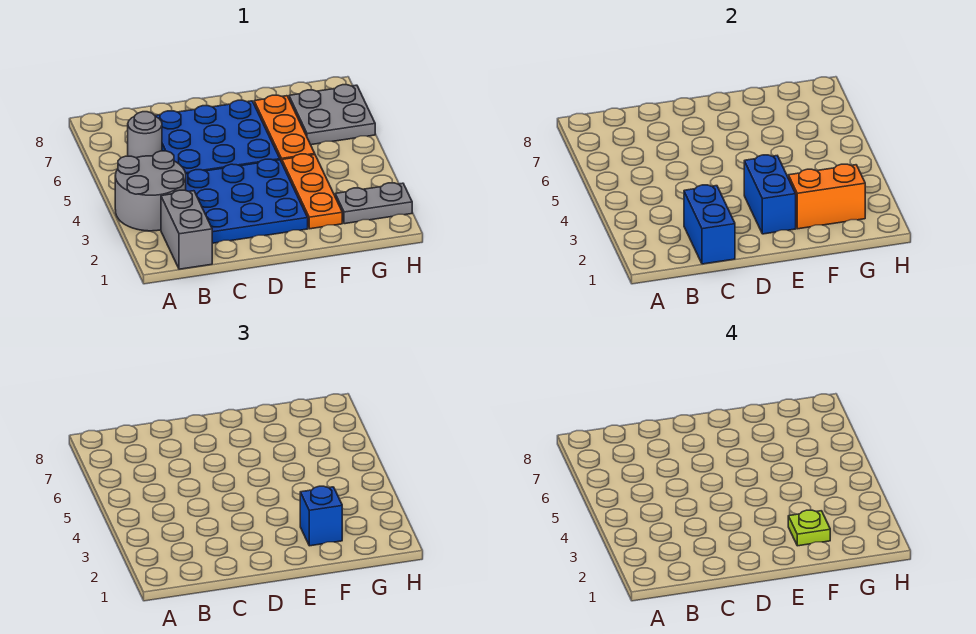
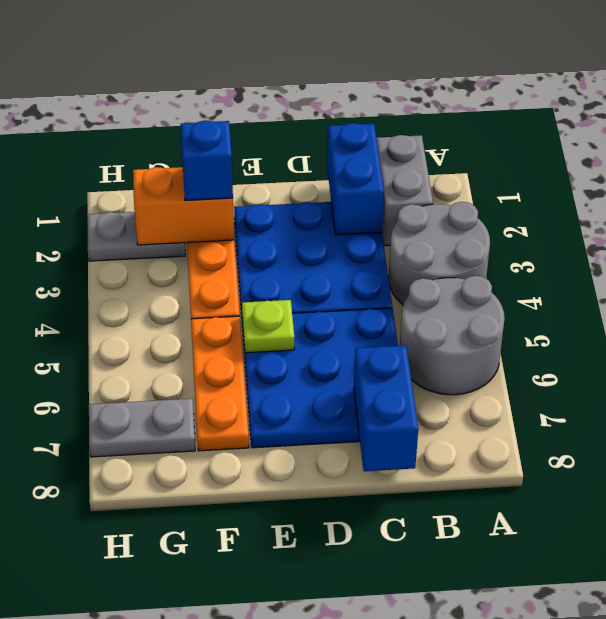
grey 1x1 round brick [128,112,162,158] -> grey 2x2 round brick [400,276,505,395]
blue 1x2 brick [744,155,796,234] -> blue 1x2 brick moved to [354,345,418,471]
lime 1x1 plate [788,510,830,546] -> lime 1x1 plate moved to [242,300,294,353]
grey 2x2 plate [289,85,375,145] -> grey 1x2 plate [89,399,195,457]

